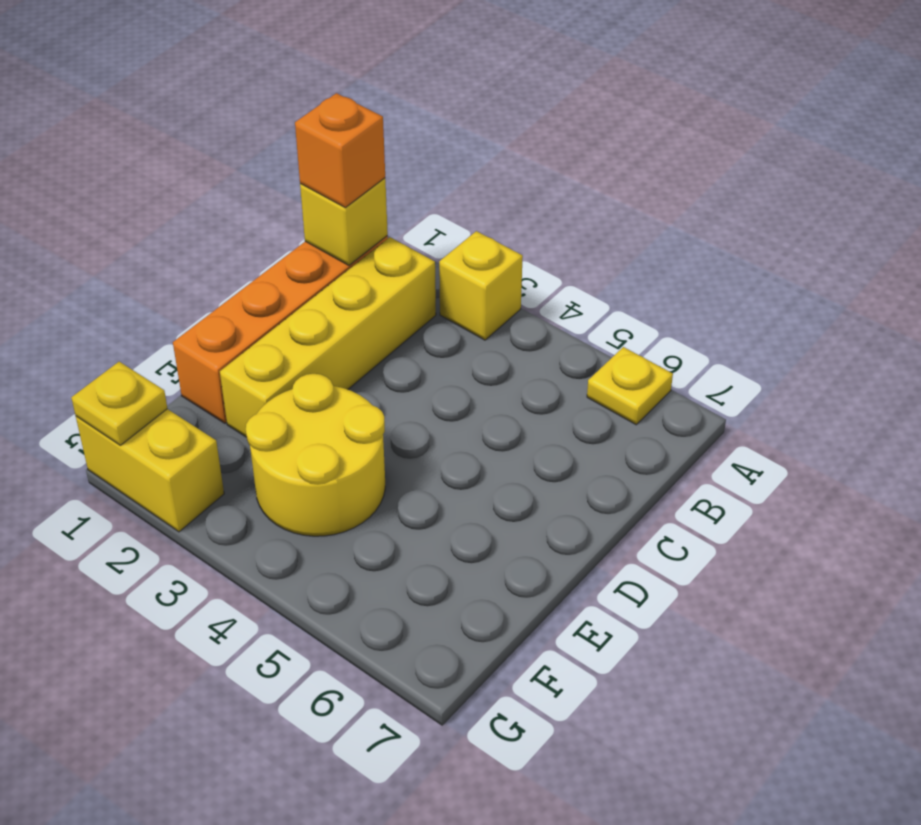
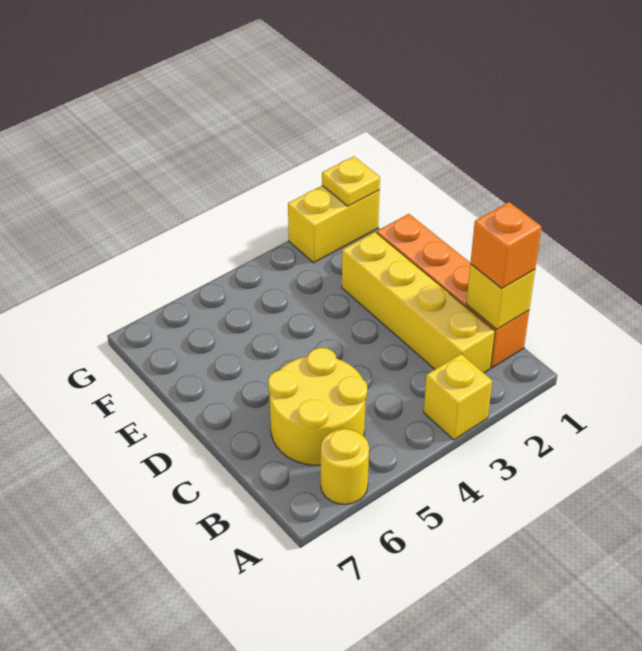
yellow 1x1 plate [587,347,673,425] -> yellow 1x1 round brick [321,429,369,504]
yellow 2x2 round brick [246,374,385,536] -> yellow 2x2 round brick moved to [268,348,367,465]

